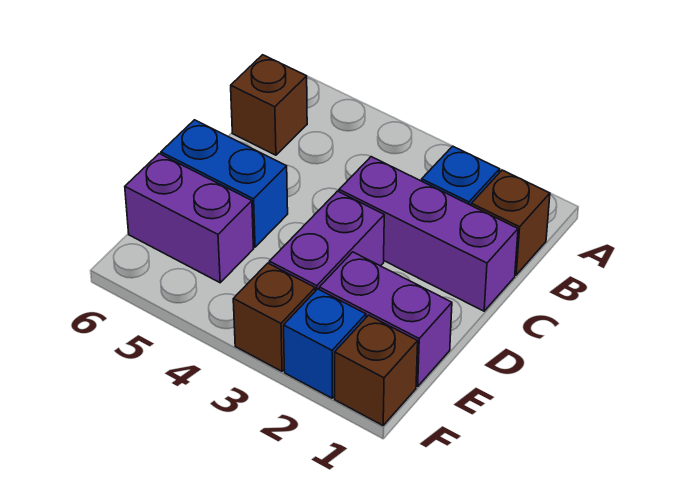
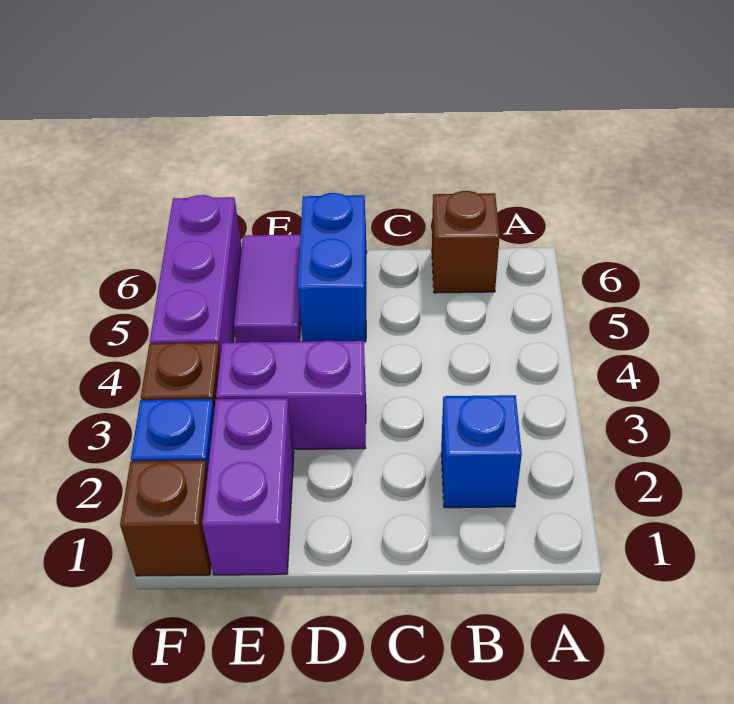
brown 1x1 brick [471,170,550,275] -> none
purple 1x3 brick [339,157,518,311] -> purple 1x3 brick moved to [150,195,242,355]
purple 1x2 brick [125,154,254,283] -> purple 1x2 tile [234,235,301,342]

